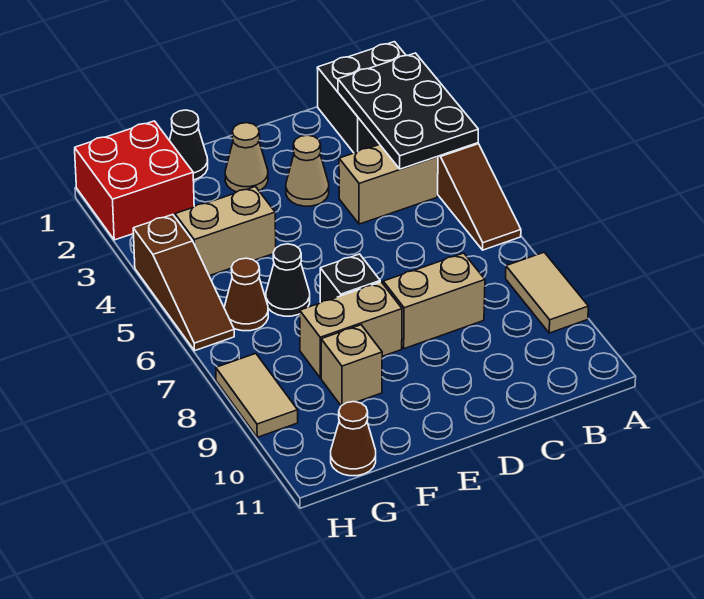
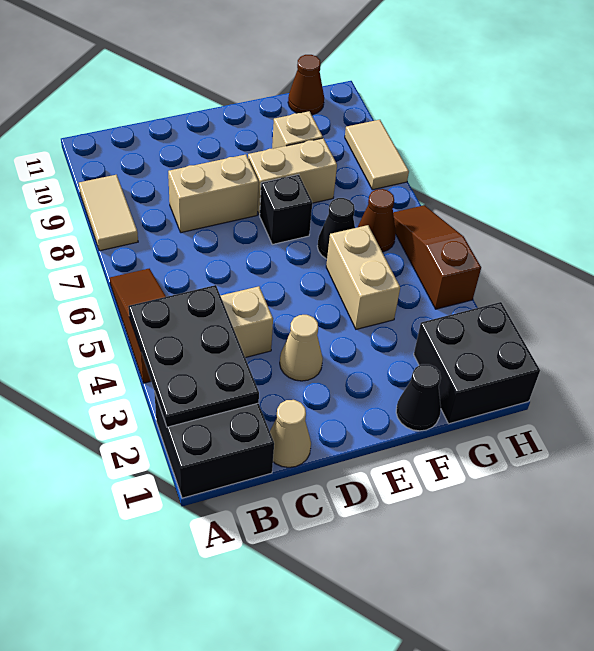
tan 1x1 cone [225,123,268,192] -> tan 1x1 cone moved to [270,400,311,467]
tan 1x2 brick [175,187,276,276] -> tan 1x2 brick turned to [326,225,400,329]
red 2x2 brick [75,121,194,240] -> black 2x2 brick [414,302,540,424]

